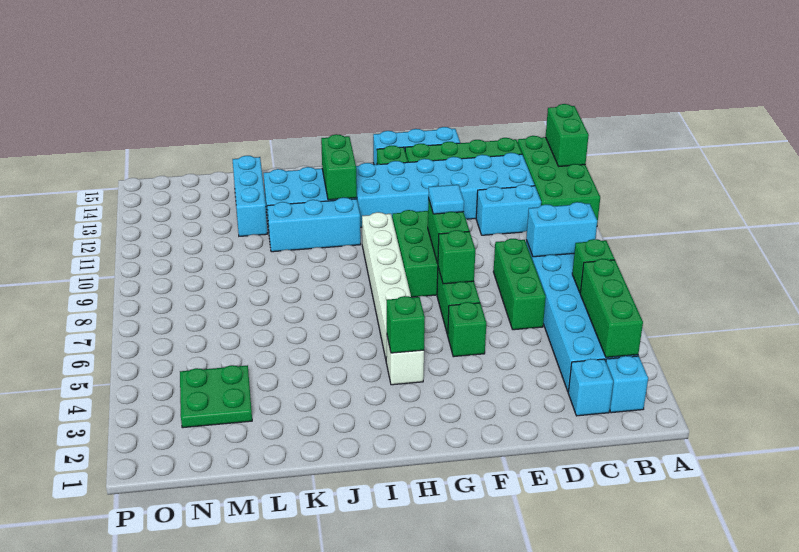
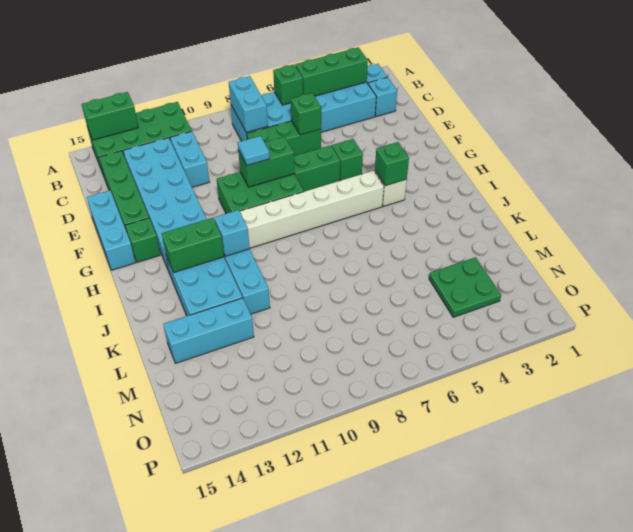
green 1x1 brick [438,230,475,284] -> green 1x1 brick moved to [291,93,321,135]
none -> cyan 1x1 brick [214,210,250,256]

